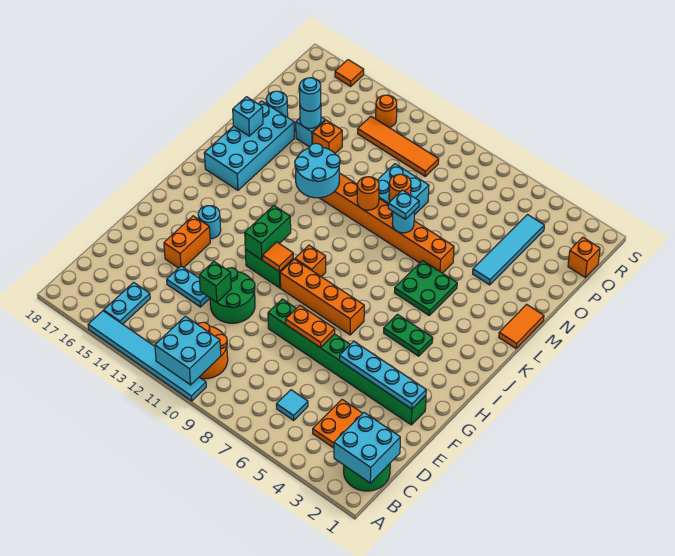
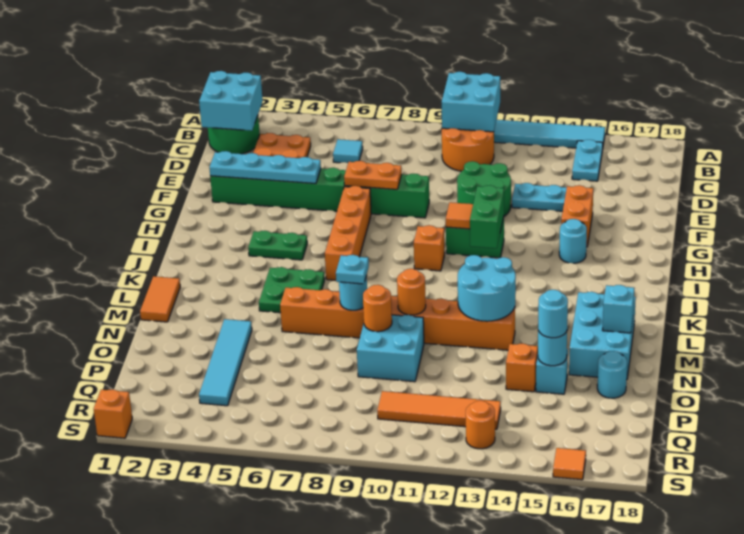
green 1x1 brick [199,261,231,302] -> none
orange 1x4 brick [280,259,364,335] -> orange 1x4 brick turned to [325,186,371,281]
cyan 2x4 brick [204,101,294,190] -> cyan 2x3 brick [569,292,636,380]
orange 1x1 brick [568,237,600,277] -> orange 1x1 brick moved to [94,389,132,438]

